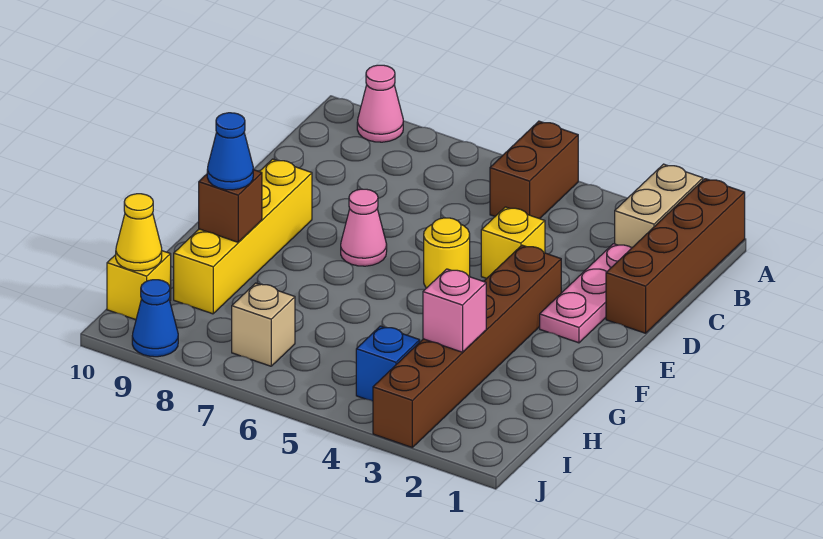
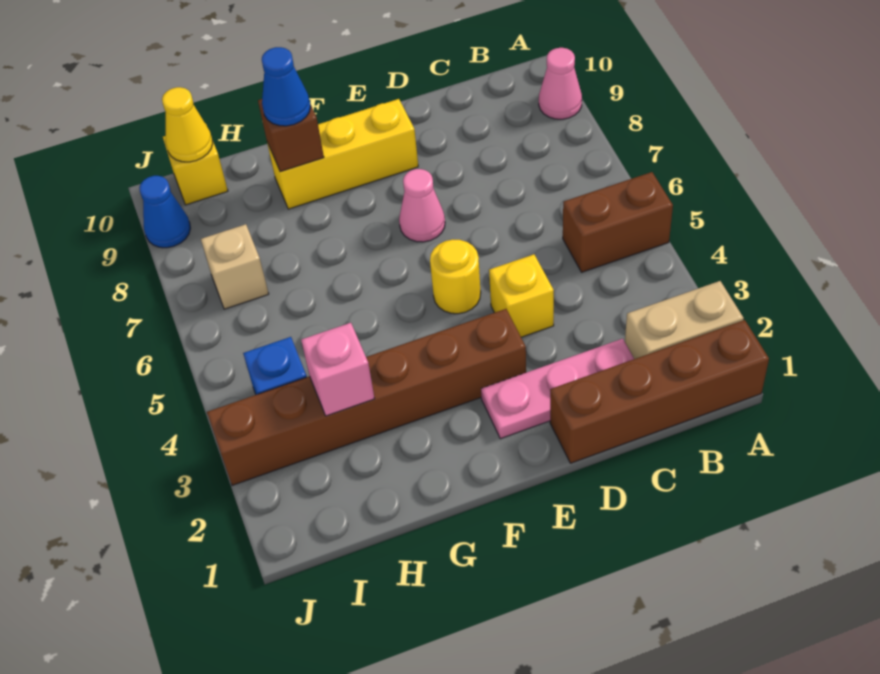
yellow 1x4 brick [174,159,312,314] -> yellow 1x3 brick [267,99,418,209]

